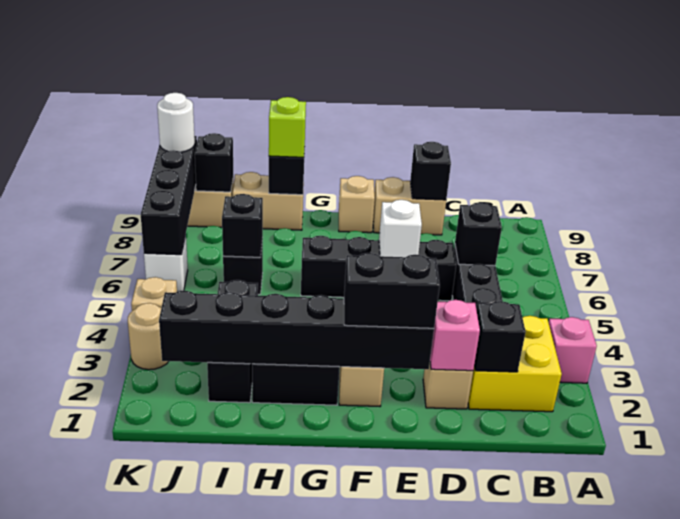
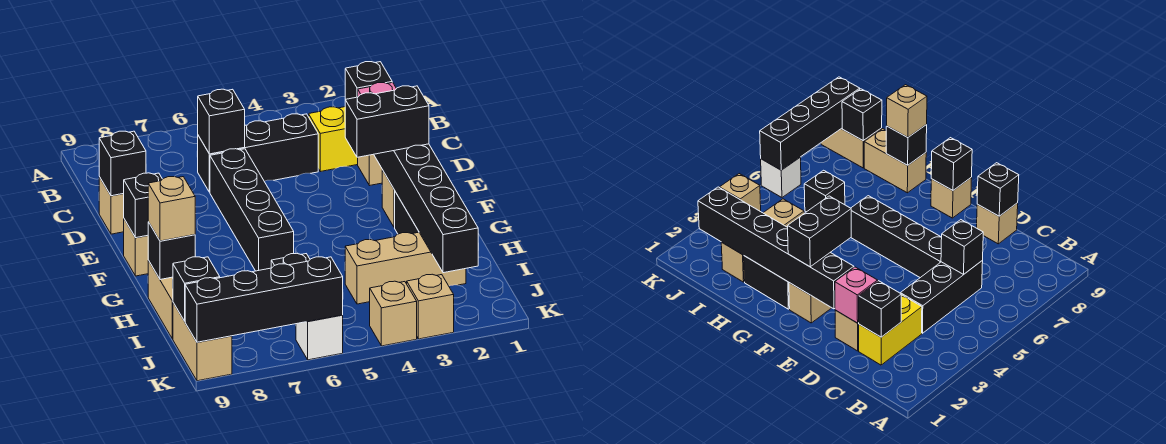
pink 1x1 brick [549,317,597,383] -> none
yellow 2x2 brick [468,316,562,412] -> yellow 1x2 brick [308,107,358,172]
tan 1x2 brick [373,177,446,235] -> tan 1x1 brick [99,177,124,234]
black 1x2 brick [344,253,440,328] -> black 1x2 brick turned to [345,86,429,157]
white 1x1 brick [379,200,422,257] -> none
lime 1x1 brick [269,97,306,157] -> tan 1x1 brick [148,177,195,241]
black 1x3 brick [207,280,258,403] -> tan 1x3 brick [345,232,466,304]
black 1x1 brick [222,194,263,257] -> black 1x1 brick moved to [124,173,162,238]
tan 1x1 round brick [128,303,169,370] -> tan 1x1 brick [407,274,454,339]
white 1x1 round brick [157,93,195,152] -> none

